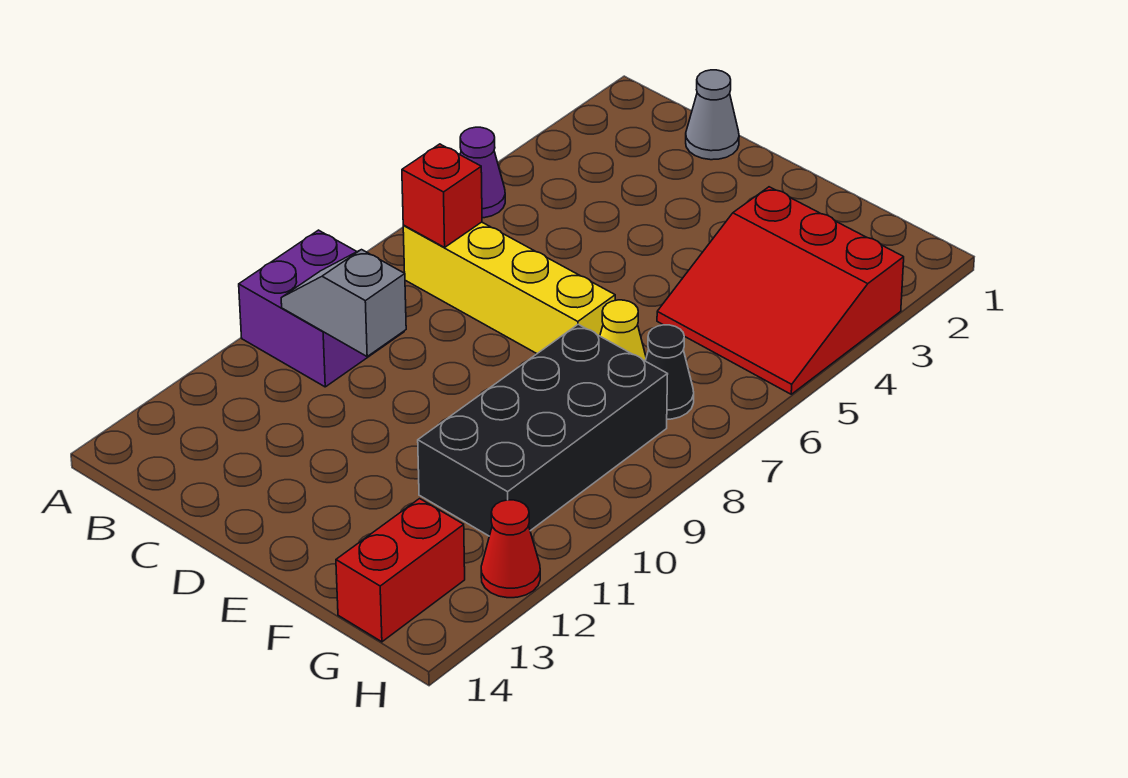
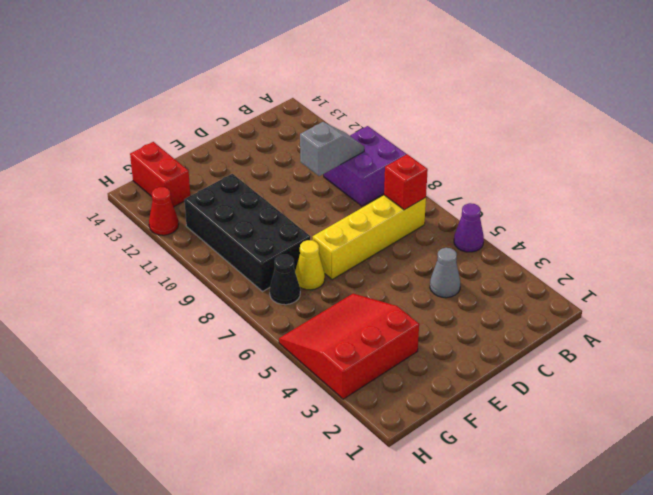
grey 1x1 cone [686,70,739,160] -> grey 1x1 cone moved to [430,248,460,298]

